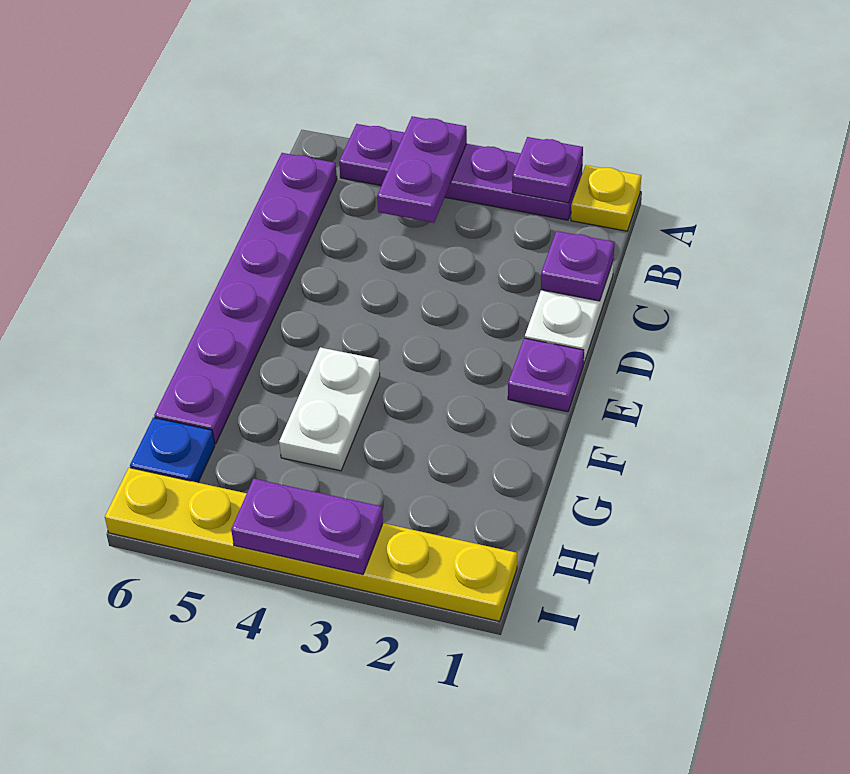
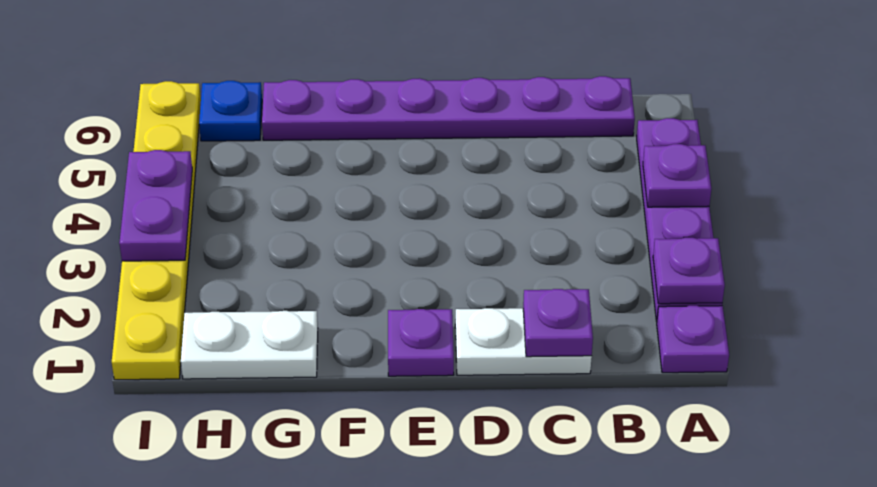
yellow 1x1 plate [571,165,641,231] -> purple 1x1 plate [657,306,729,373]
purple 1x2 plate [377,116,467,223] -> purple 1x1 plate [643,144,711,207]
white 1x2 plate [279,347,380,471] -> white 1x2 plate moved to [181,311,318,379]

